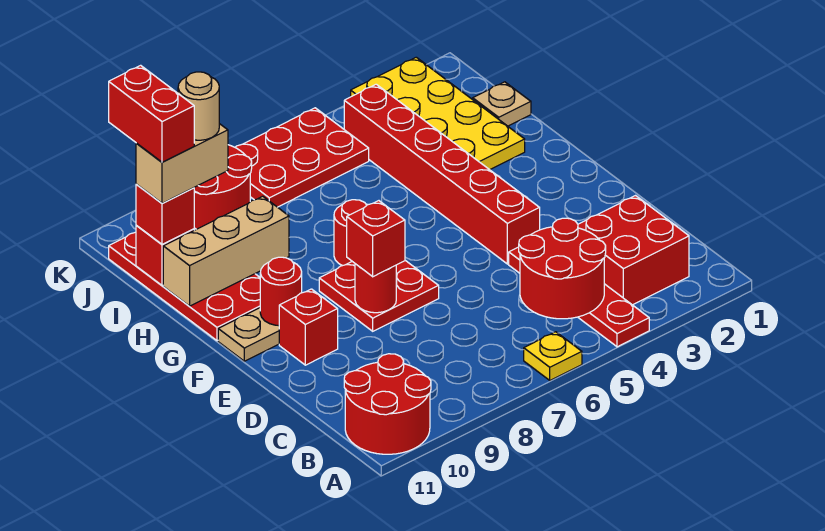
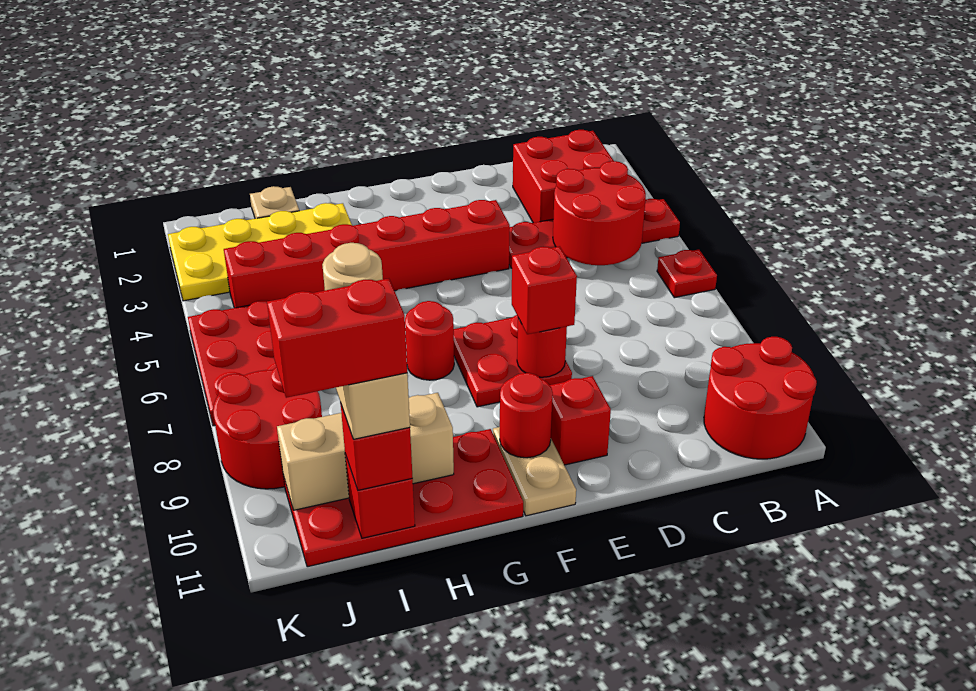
yellow 1x1 plate [524,332,582,380] -> red 1x1 plate [657,250,717,298]
tan 1x3 brick [163,196,289,306] -> tan 1x3 brick turned to [277,393,454,510]

